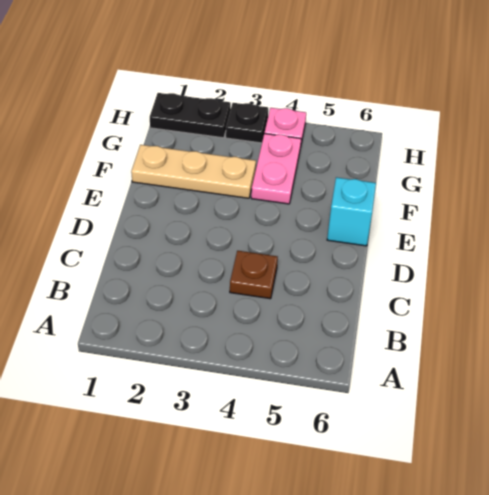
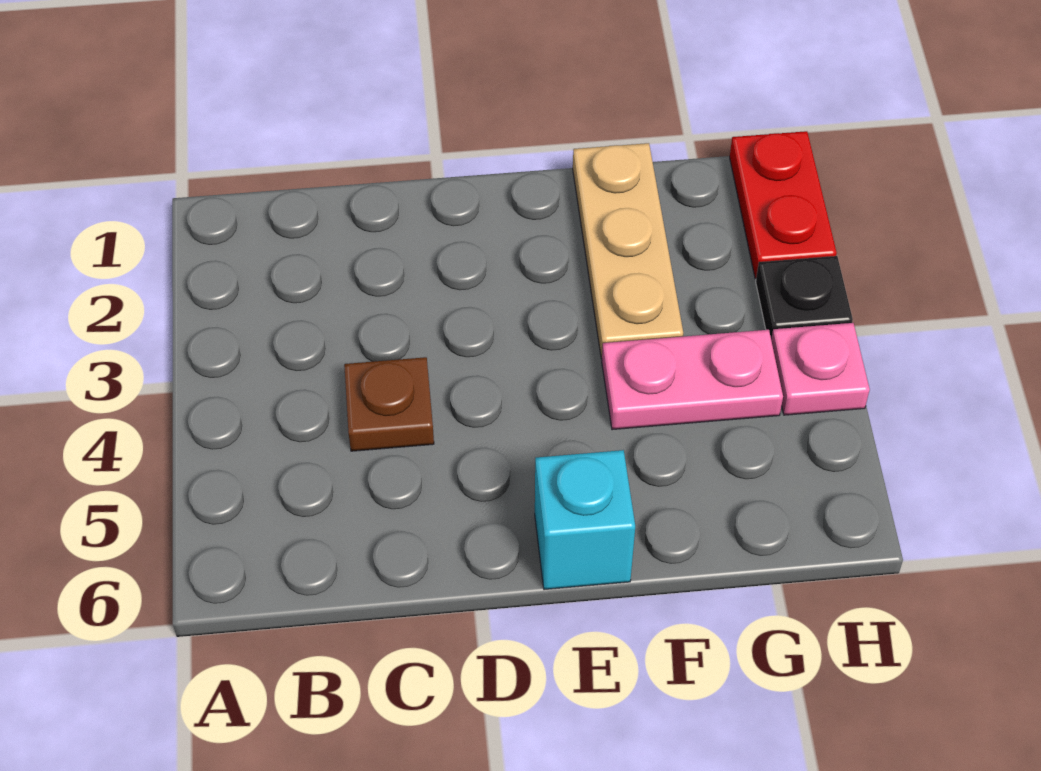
black 1x2 plate [150,93,231,138] -> red 1x2 plate [730,131,837,279]

